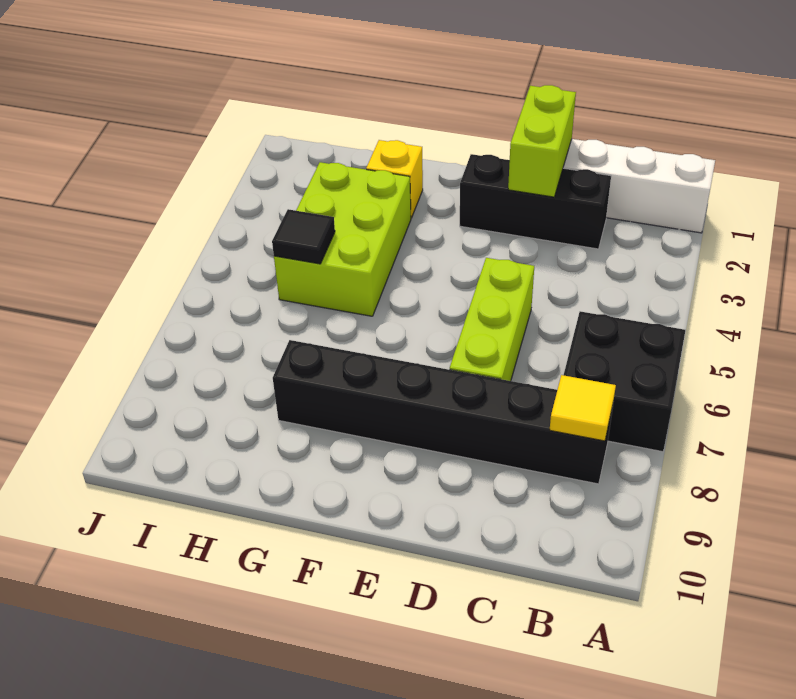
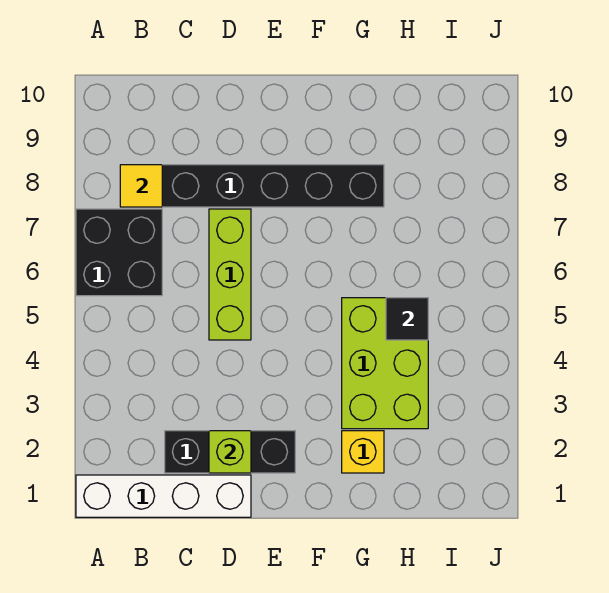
lime 1x2 brick [508,85,576,197] -> lime 1x1 brick [209,431,251,473]

